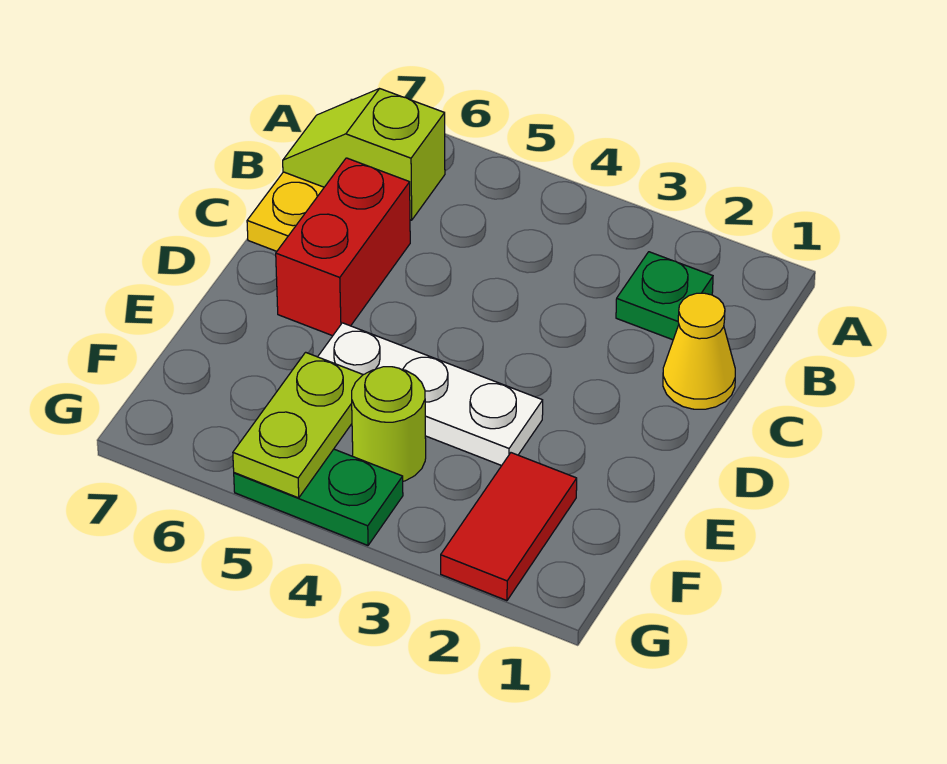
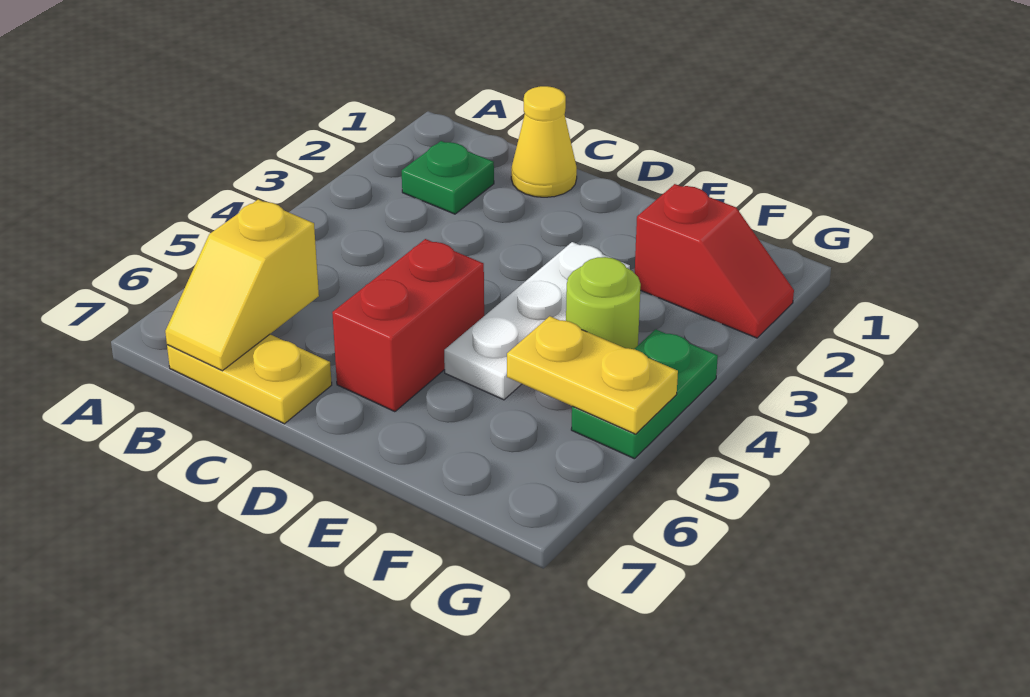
lime 1x2 slope [283,89,445,220] -> yellow 1x2 slope [165,199,319,371]
red 1x2 brick [276,158,410,336] -> red 1x2 brick turned to [332,239,484,412]
red 1x2 tile [441,453,577,601] -> red 1x2 slope [635,184,794,338]
lime 1x2 plate [233,352,363,498] -> yellow 1x2 plate [507,316,678,434]

